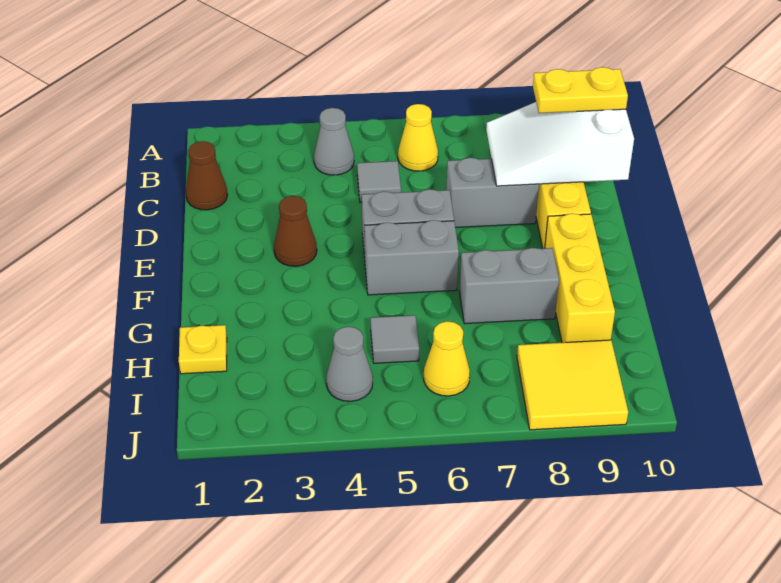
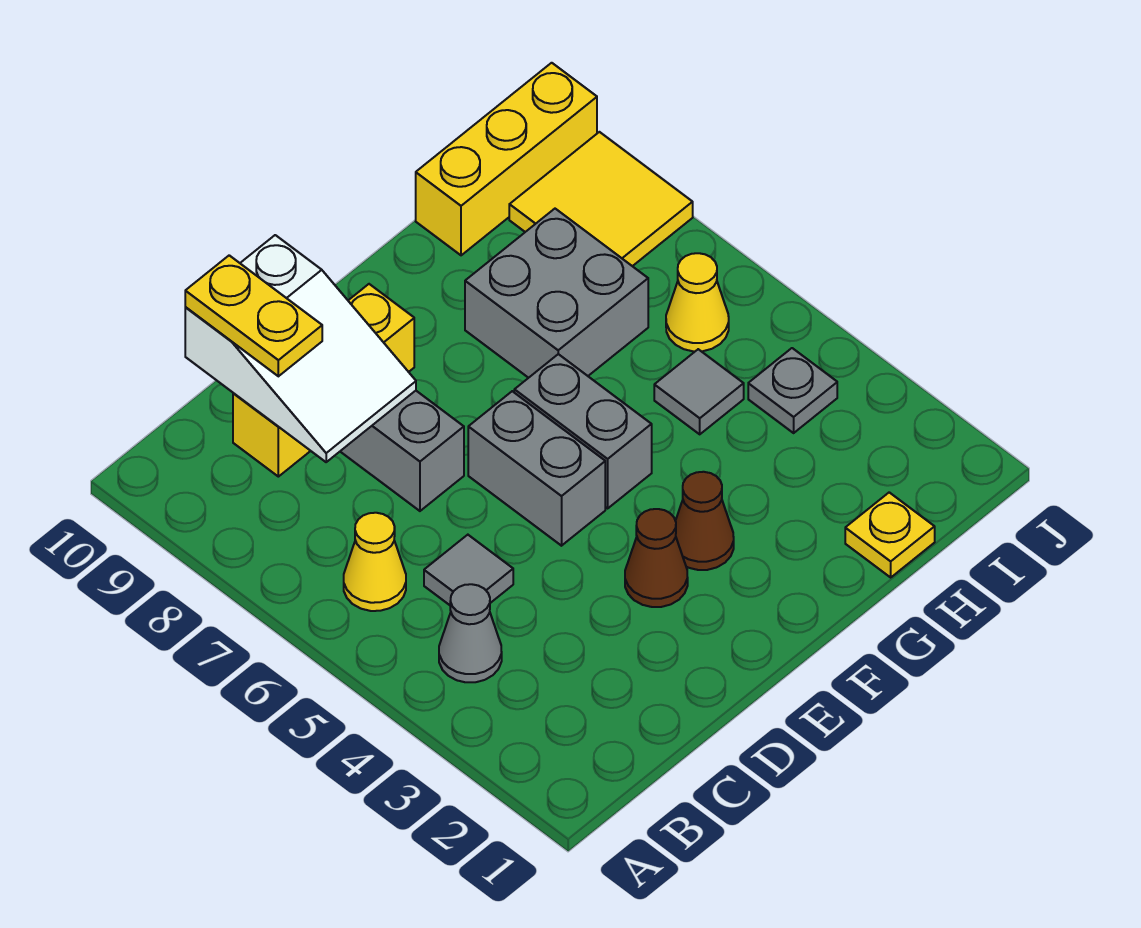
brown 1x1 cone [186,141,228,210] -> brown 1x1 cone moved to [675,472,734,570]
yellow 1x3 brick [545,213,615,343] -> yellow 1x3 brick moved to [416,63,597,255]
grey 1x2 brick [459,248,559,324] -> grey 2x2 brick [465,209,648,378]
grey 1x1 cone [326,327,373,401] -> grey 1x1 plate [748,348,837,433]

